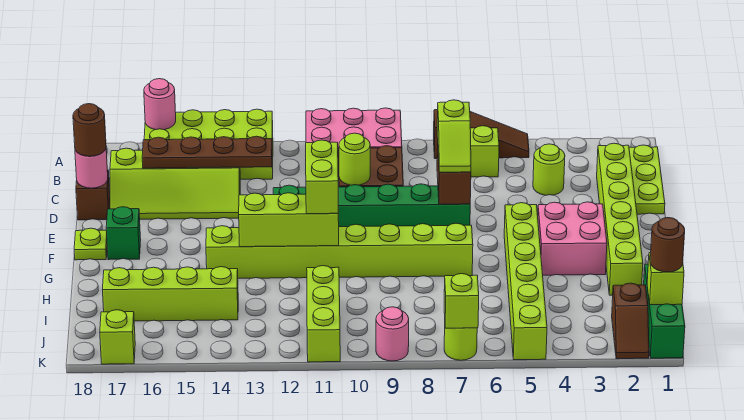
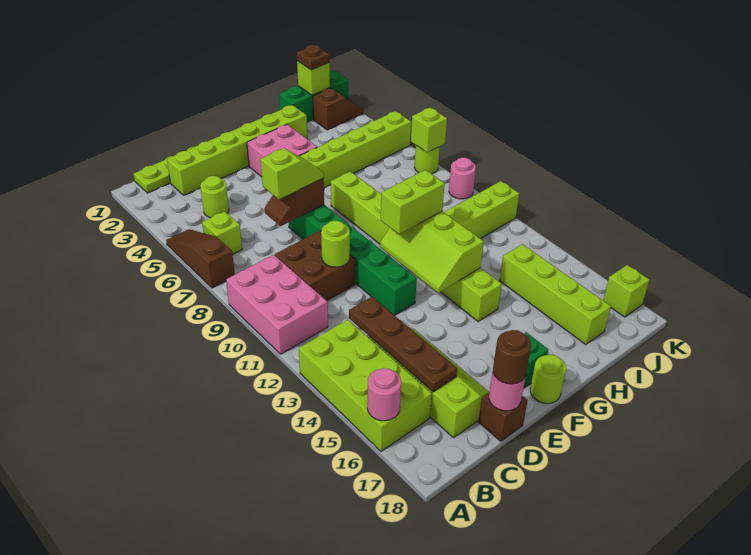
lime 1x1 plate [74,228,107,260] -> lime 1x1 round brick [530,355,566,403]
brown 1x1 round brick [650,218,685,272] -> brown 1x1 plate [297,45,329,70]

